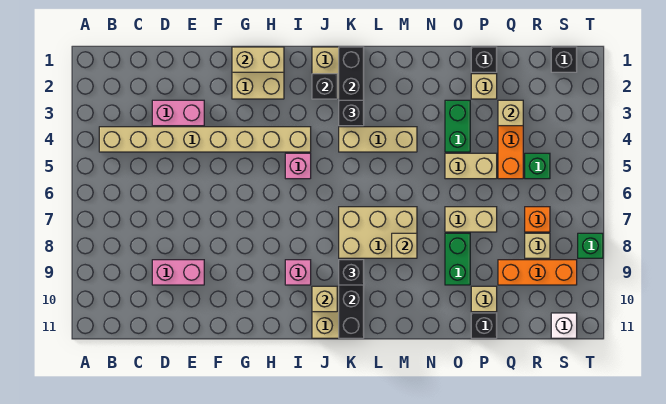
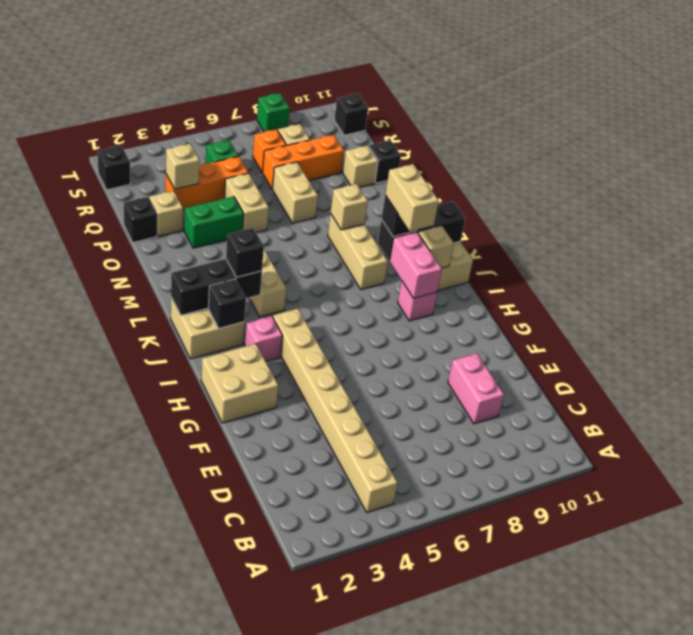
pink 1x2 brick [152,100,204,126] -> pink 1x2 brick moved to [390,232,442,299]
tan 1x2 brick [232,47,284,72] -> tan 1x2 brick moved to [385,164,439,231]
pink 1x1 brick [285,153,311,179] -> pink 1x1 brick moved to [245,316,282,361]
tan 2x3 brick [339,207,417,258] -> tan 1x3 brick [328,214,388,290]
green 1x2 brick [445,233,470,285] -> none
orange 1x3 brick [498,260,577,285] -> orange 1x3 brick turned to [263,135,344,189]
white 1x1 brick [551,313,577,338] -> black 1x1 brick [334,94,368,135]

